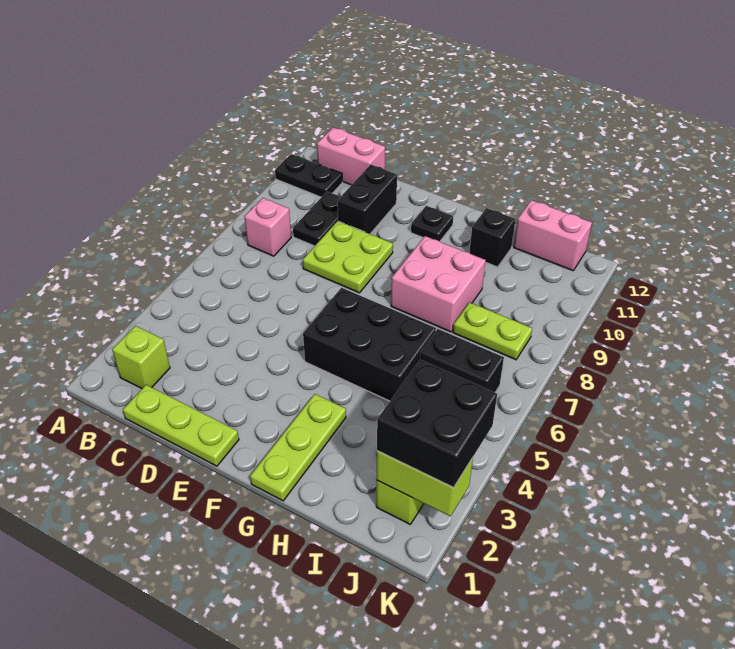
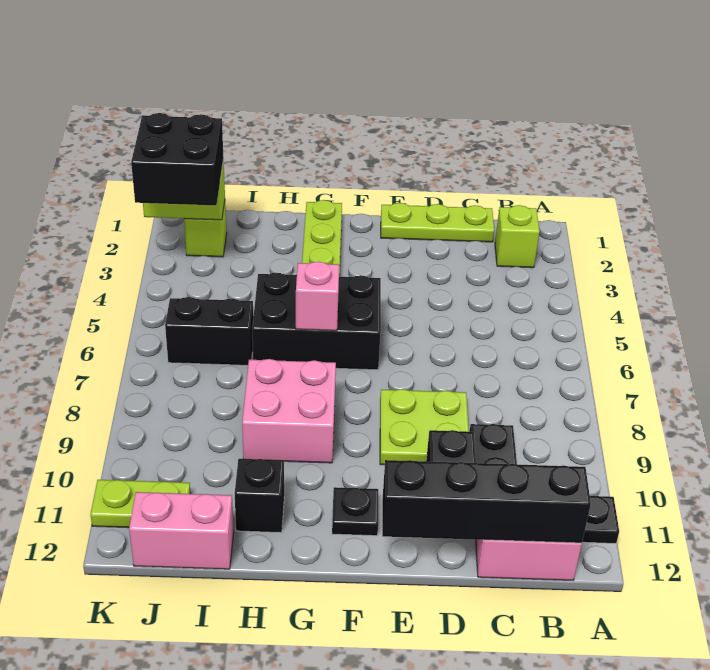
pink 1x1 brick [244,198,291,256] -> pink 1x1 brick moved to [296,262,339,331]
none -> black 1x4 brick [382,460,591,543]
lime 1x2 plate [453,302,532,360] -> lime 1x2 plate moved to [90,480,191,528]

